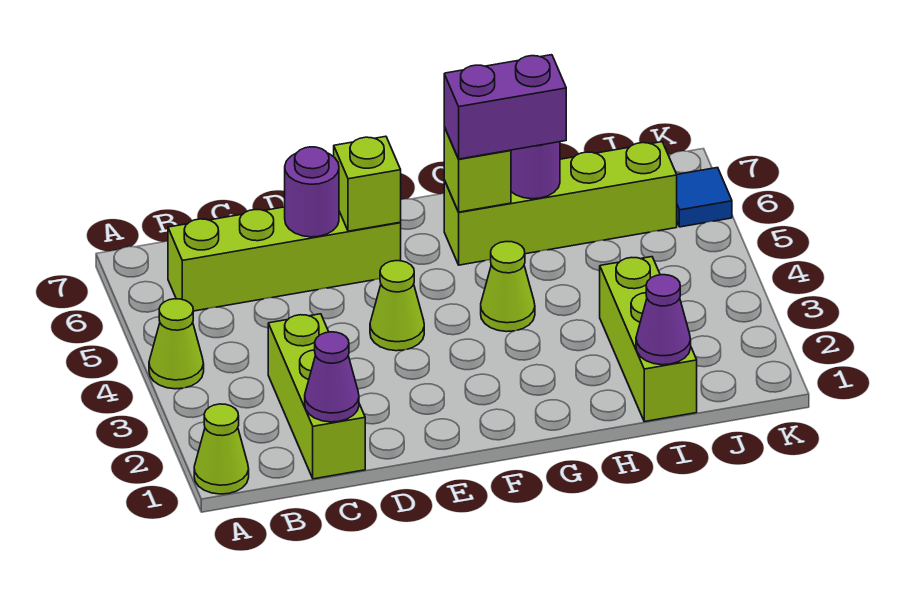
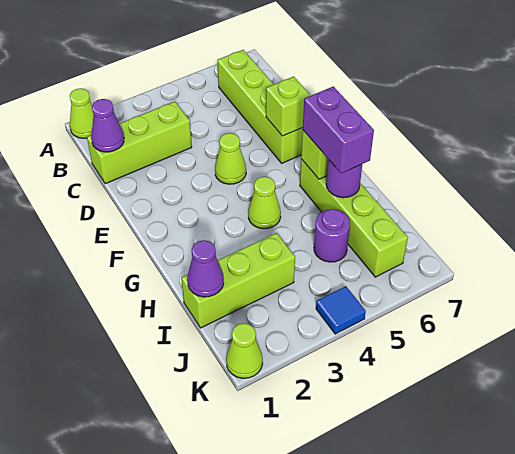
lime 1x1 cone [149,299,204,389] -> lime 1x1 cone moved to [226,323,263,378]
purple 1x1 round brick [285,147,339,237] -> purple 1x1 round brick moved to [314,209,350,262]
blue 1x1 tile [677,168,732,227] -> blue 1x1 tile moved to [316,286,366,334]

